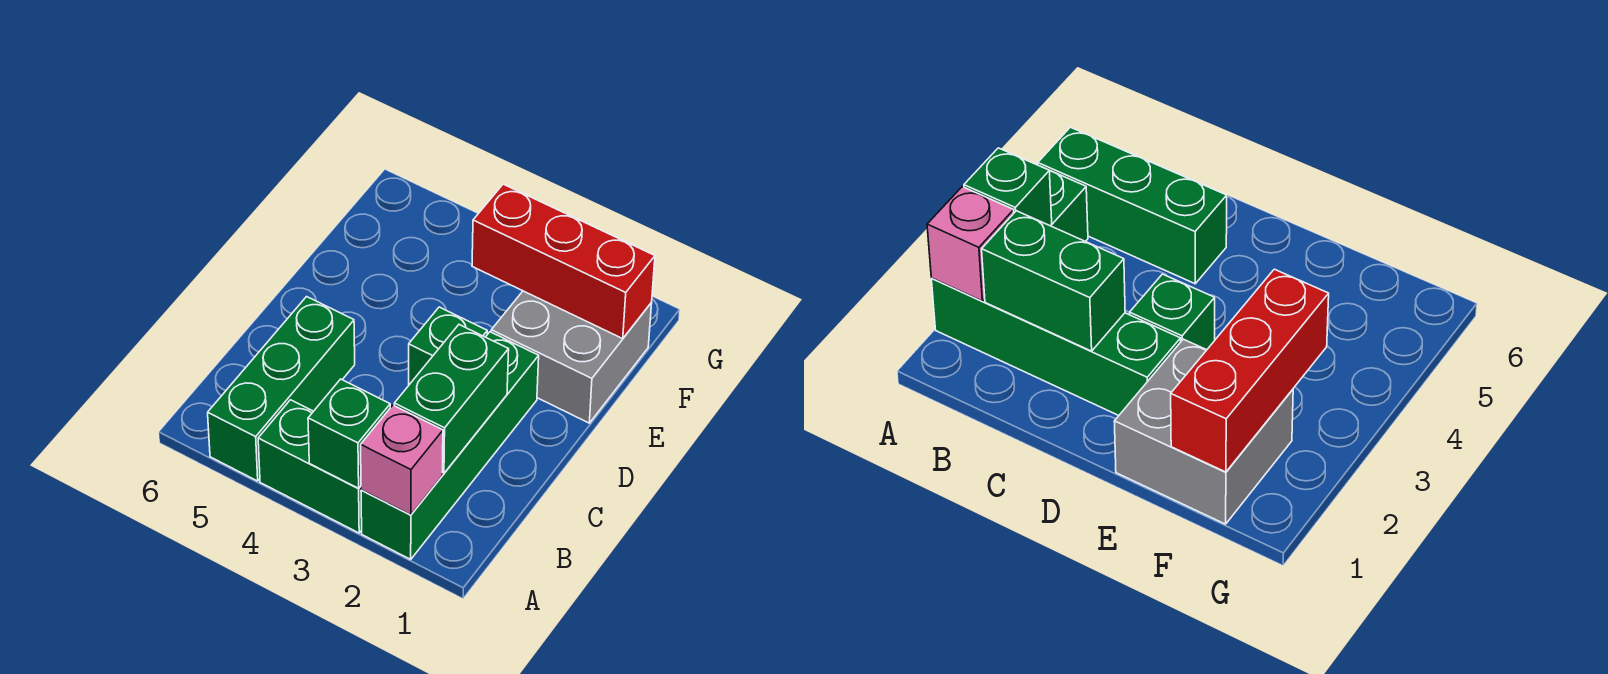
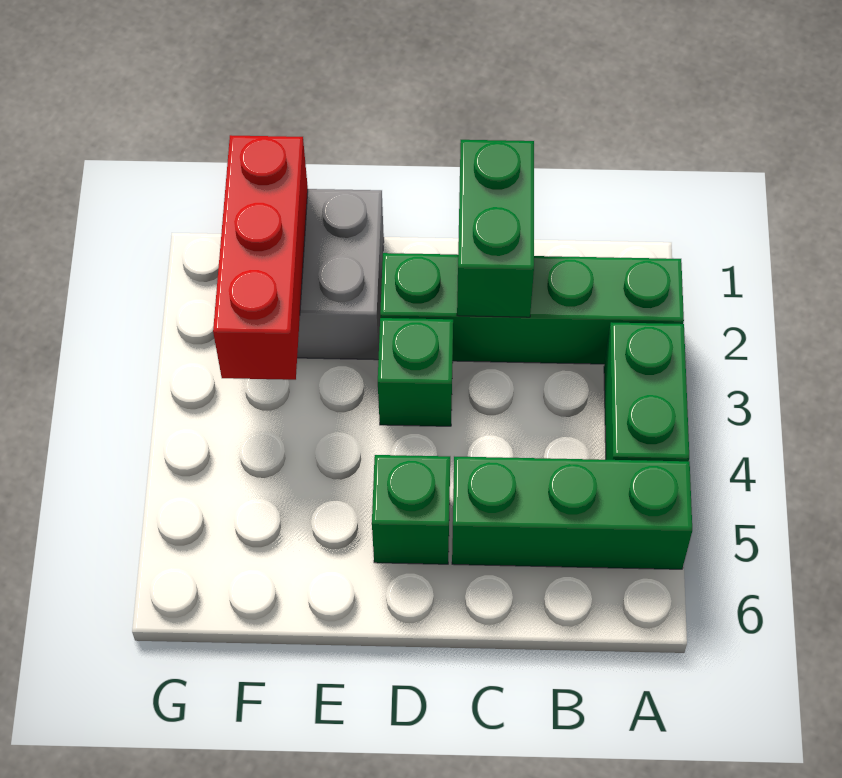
pink 1x1 brick [361,405,443,515] -> none
green 1x1 brick [308,379,390,488] -> green 1x1 brick moved to [372,455,450,564]
green 1x2 brick [394,325,509,473] -> green 1x2 brick turned to [457,140,534,317]

